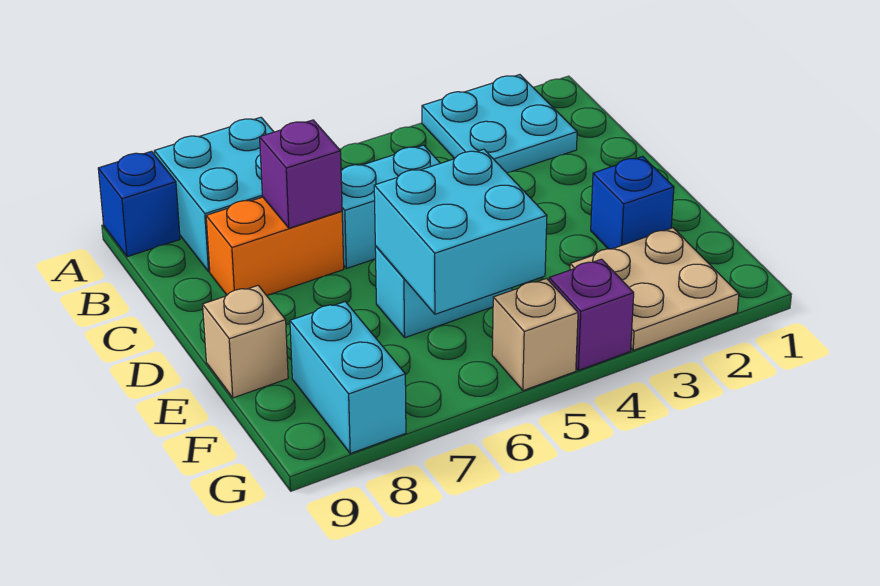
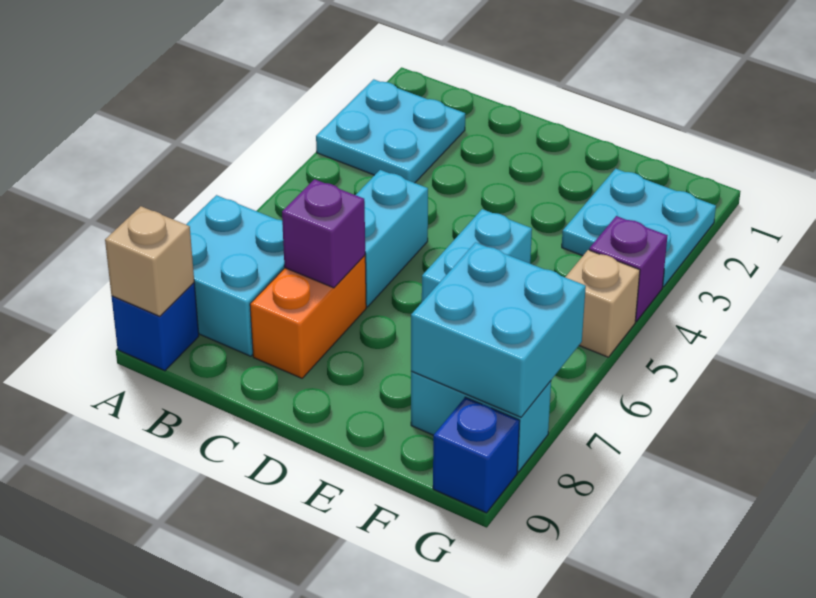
blue 1x1 brick [591,156,674,249] -> blue 1x1 brick moved to [433,397,520,513]
cyan 2x2 brick [374,149,547,314] -> cyan 2x2 brick moved to [411,242,586,417]
tan 1x1 brick [203,286,288,398] -> tan 1x1 brick moved to [105,206,194,316]
tan 2x2 plate [570,228,739,350] -> cyan 2x2 plate [562,169,716,287]

